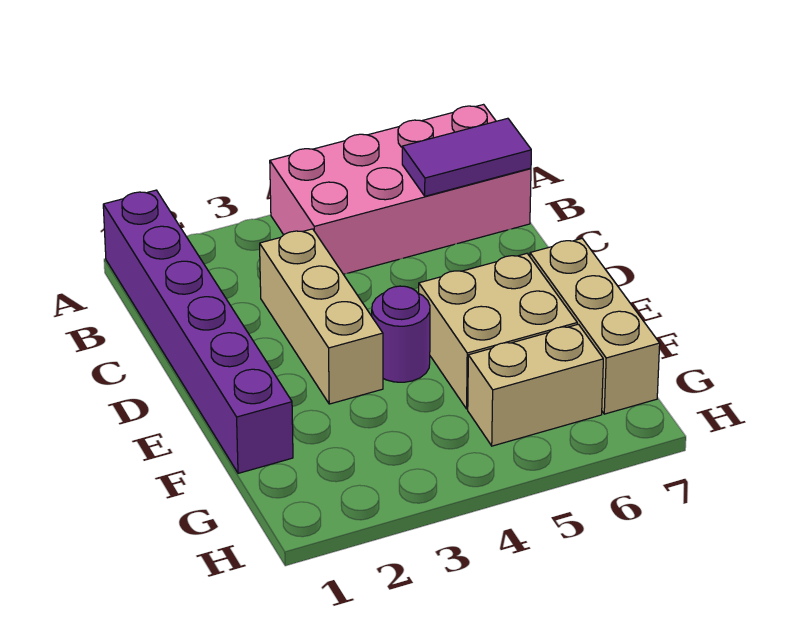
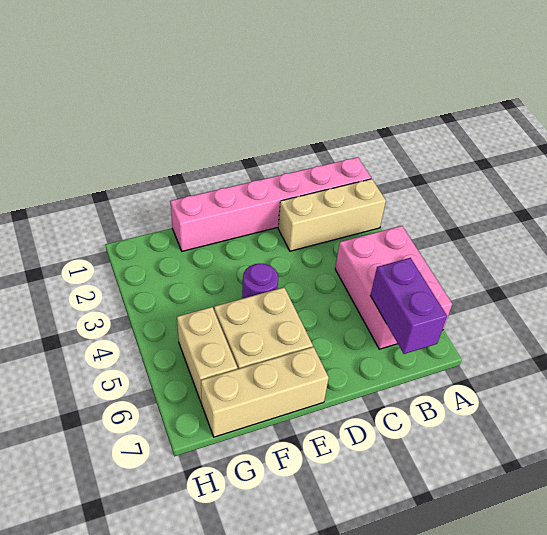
purple 1x6 brick [103,190,293,473] -> pink 1x6 brick [171,157,371,251]
pink 2x4 brick [270,105,531,274] -> pink 2x3 brick [335,226,452,349]
purple 1x2 tile [402,118,531,196] -> purple 1x2 brick [370,258,447,354]
tan 1x3 brick [260,229,383,404] -> tan 1x3 brick moved to [278,179,386,251]

